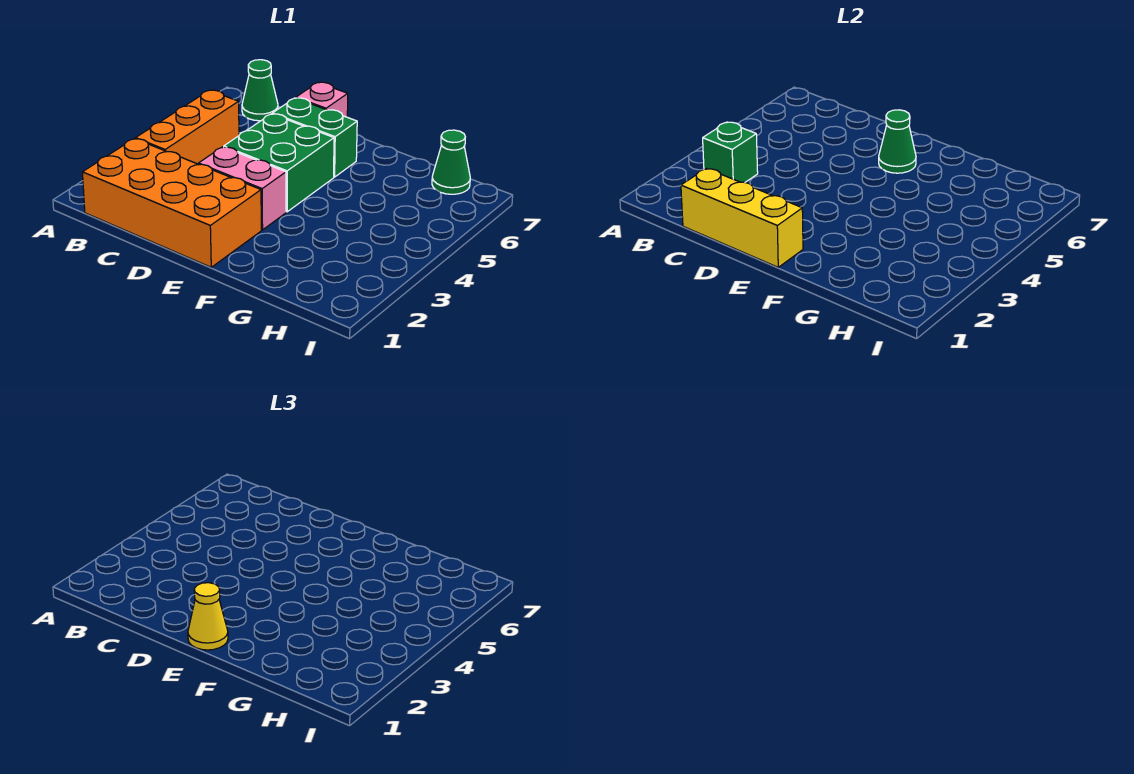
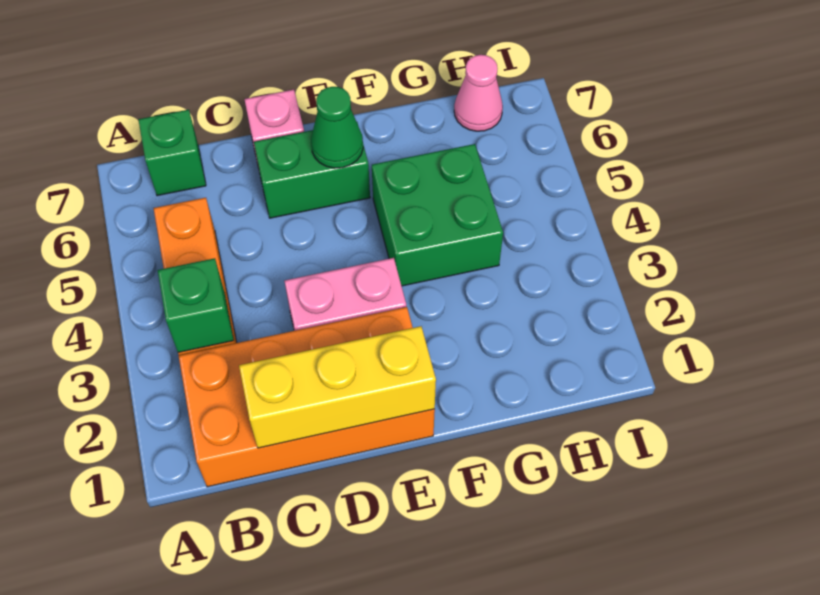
green 1x1 cone [242,60,278,121] -> green 1x1 brick [138,110,206,196]
green 2x2 brick [224,114,334,212] -> green 2x2 brick moved to [372,144,503,286]
yellow 1x1 cone [188,583,228,650] -> none
green 1x1 cone [432,130,470,194] -> pink 1x1 cone [454,55,503,131]

